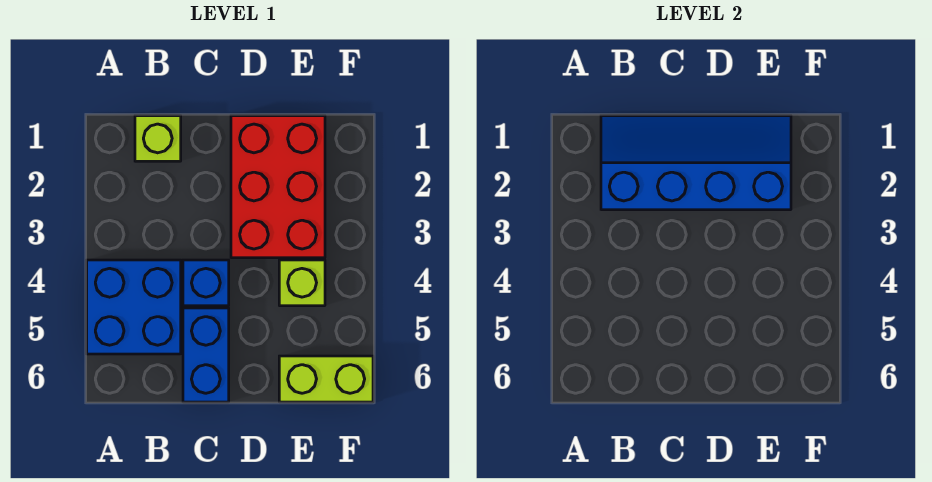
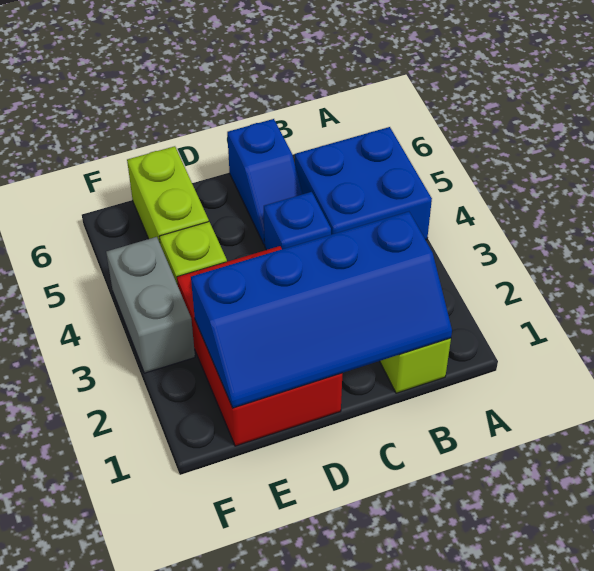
blue 1x2 brick [183,308,229,402] -> blue 1x2 slope [227,119,303,245]
lime 1x2 brick [279,356,373,402] -> lime 1x2 brick turned to [127,146,209,243]
none -> grey 1x2 brick [106,237,195,373]

